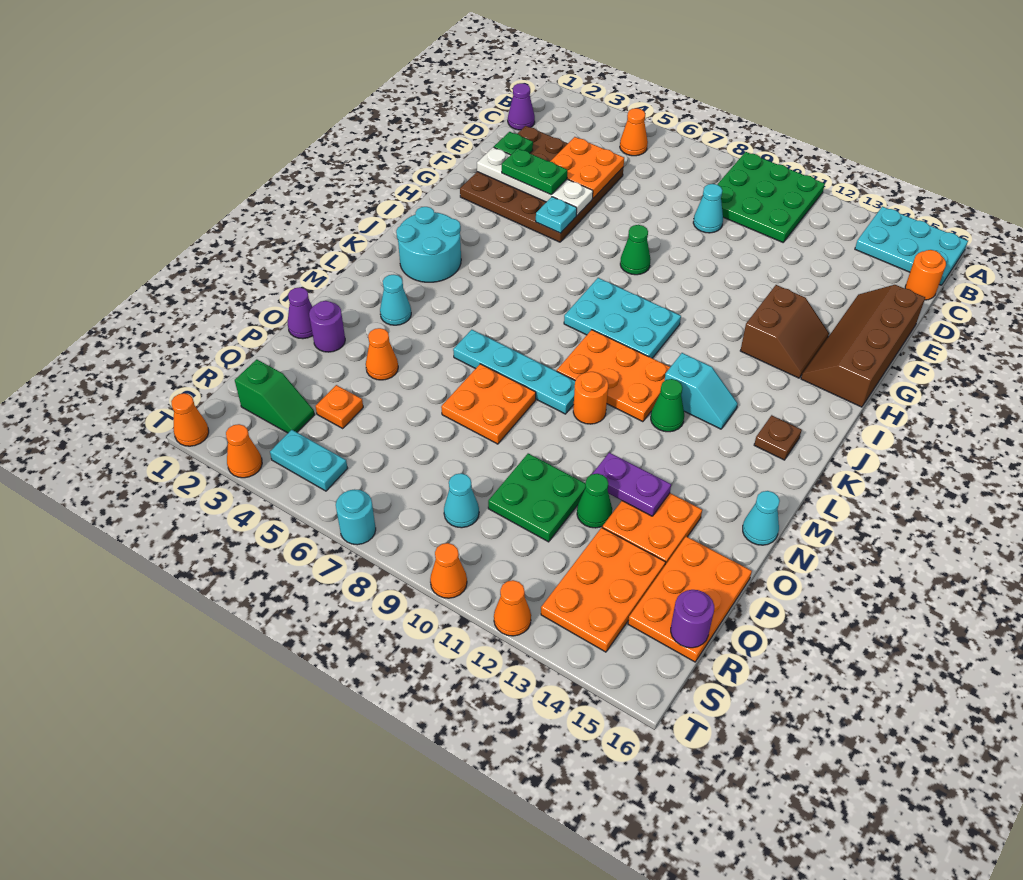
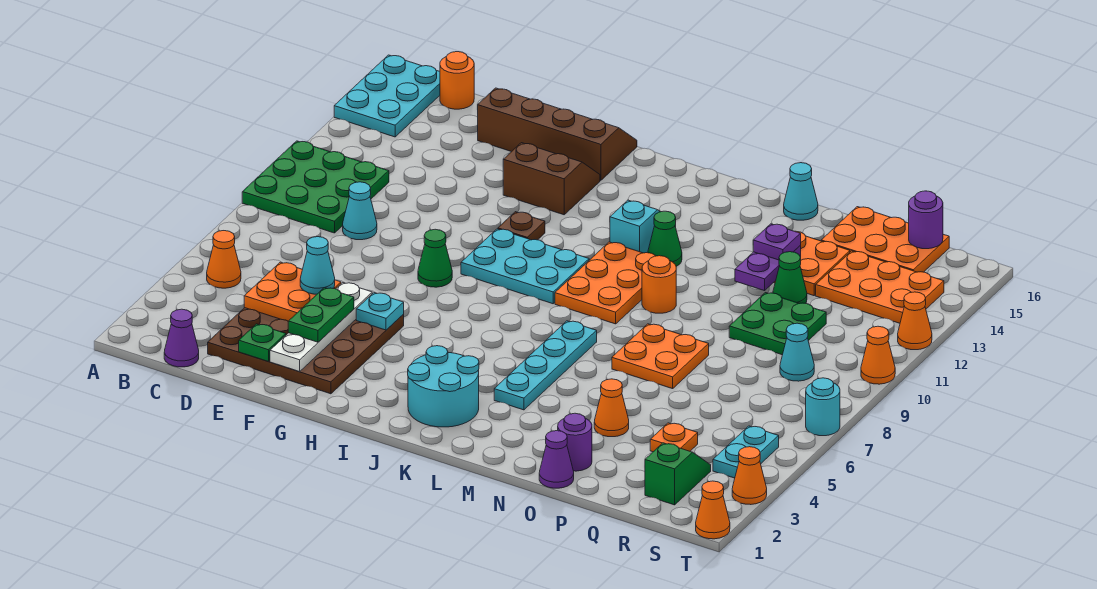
brown 2x4 slope [801,285,925,407] -> brown 2x4 slope turned to [478,88,637,180]
cyan 2x3 plate [564,278,681,358] -> cyan 2x3 plate turned to [461,229,589,304]
brown 1x1 plate [754,415,802,460] -> brown 1x1 plate moved to [498,212,545,240]
cyan 1x1 cone [380,275,411,325] -> cyan 1x1 cone moved to [300,237,335,294]
cyan 1x4 plate [453,330,575,414] -> cyan 1x4 plate moved to [494,321,597,410]
none -> purple 1x1 plate [753,224,801,260]

